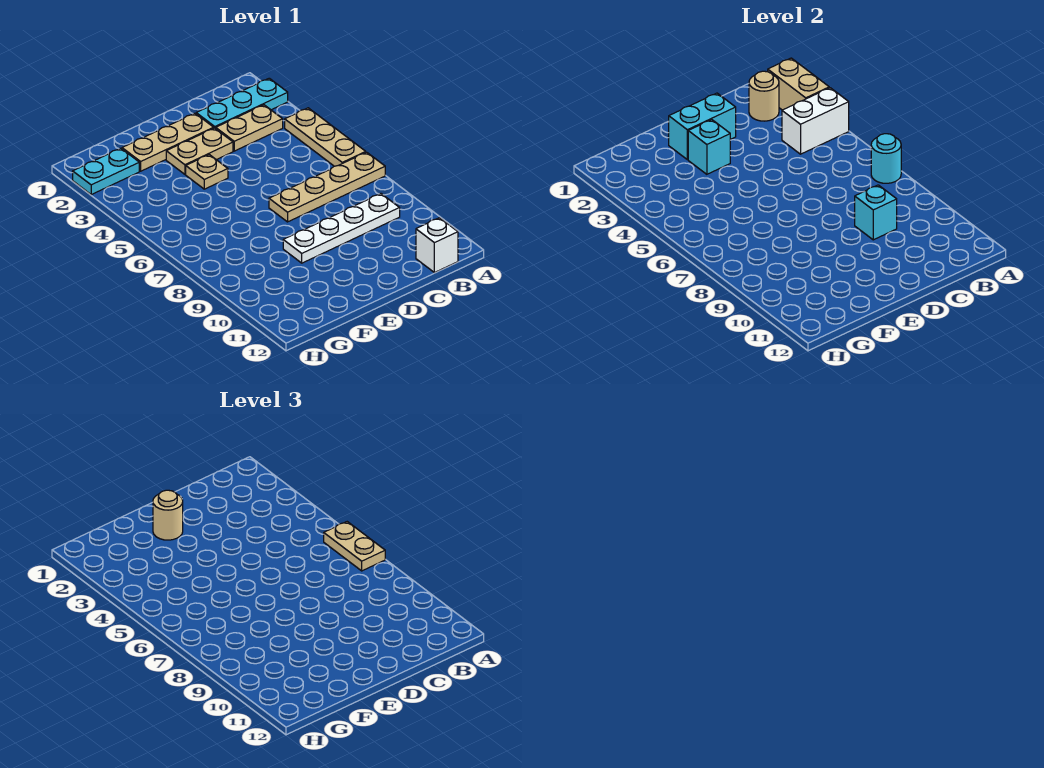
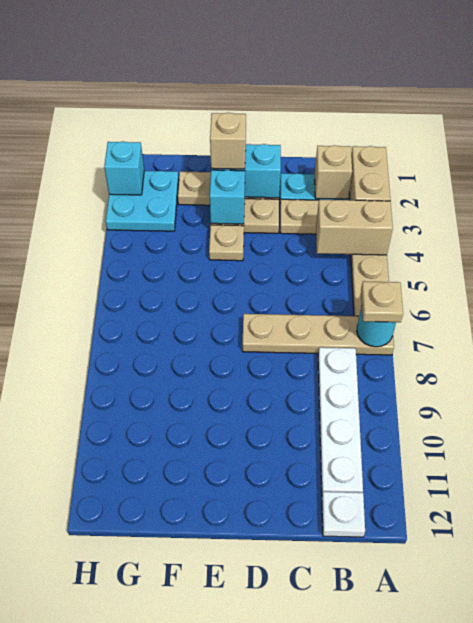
white 1x2 brick [782,88,849,154] -> tan 1x2 brick [316,200,393,255]
tan 1x2 plate [324,522,385,571] -> tan 1x1 plate [361,281,403,322]
tan 1x1 round brick [749,71,779,121] -> tan 1x1 brick [315,145,352,199]
white 1x4 plate [283,194,400,263] -> white 1x4 plate turned to [318,347,363,495]
white 1x1 brick [416,218,458,273] -> white 1x1 plate [322,492,365,537]
cyan 1x1 brick [855,185,897,240] -> cyan 1x1 brick moved to [104,141,144,195]
tan 1x1 round brick [153,490,183,540] -> tan 1x1 brick [210,113,246,169]
cyan 1x2 plate [73,148,139,194] -> cyan 2x2 plate [106,171,179,231]

